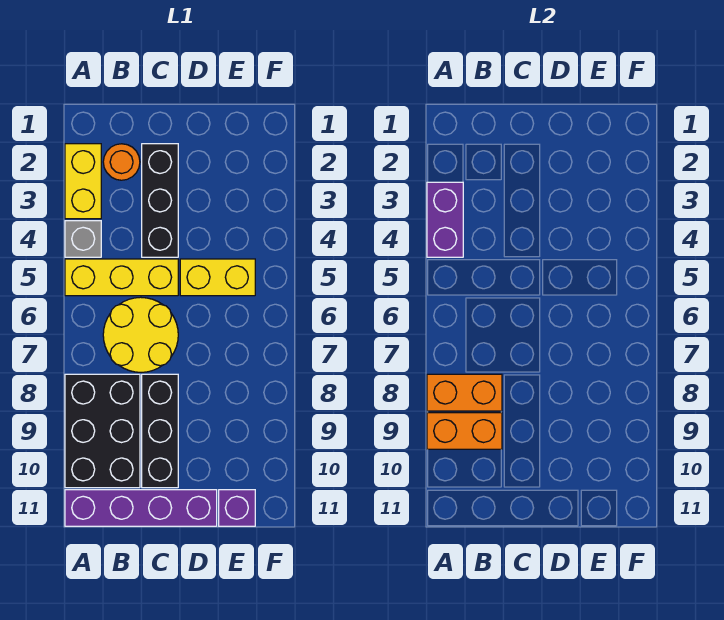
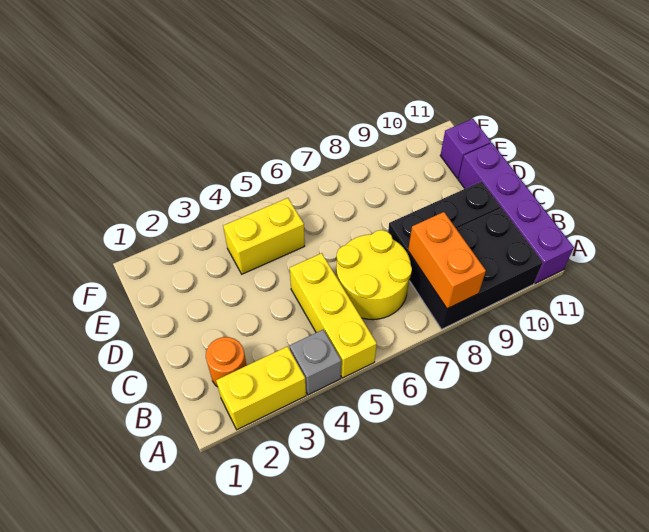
purple 1x2 brick [427,182,463,257] -> none
orange 1x2 brick [427,413,502,449] -> none
black 1x3 brick [142,144,178,257] -> none
yellow 1x2 brick [180,259,255,296] -> yellow 1x2 brick turned to [223,198,305,274]

